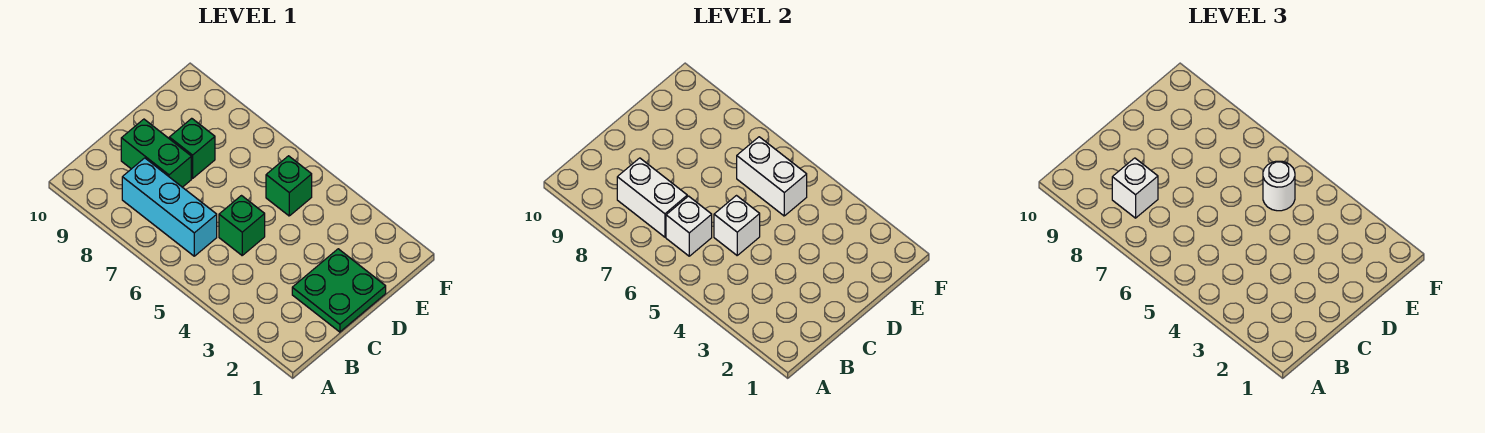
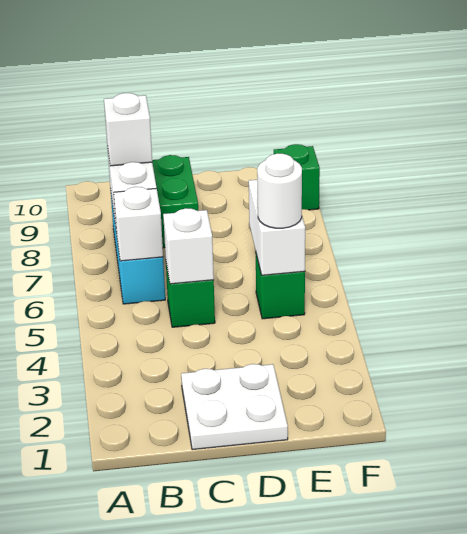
green 2x2 plate [292,249,386,332] -> white 2x2 plate [181,364,288,450]
green 1x1 brick [169,118,215,178] -> green 1x1 brick moved to [274,144,320,210]

